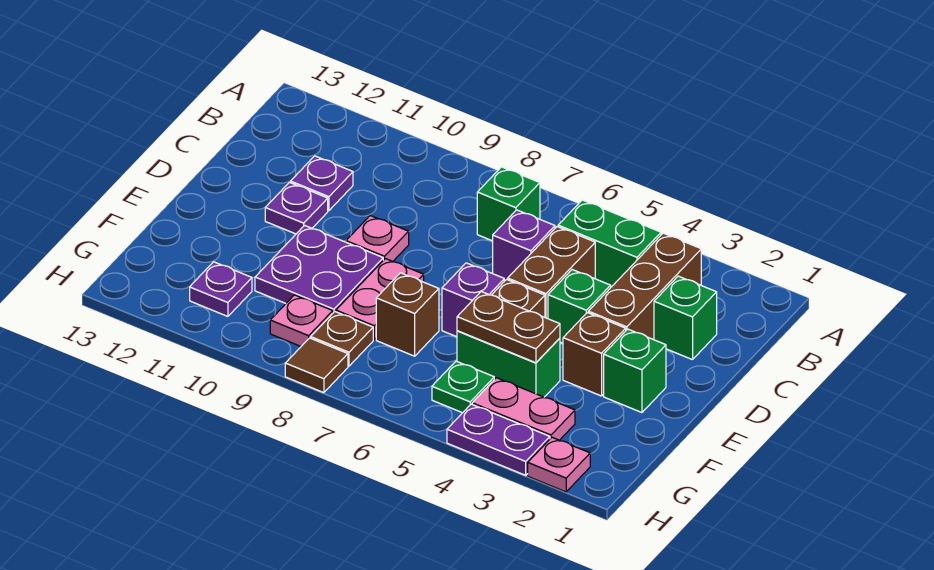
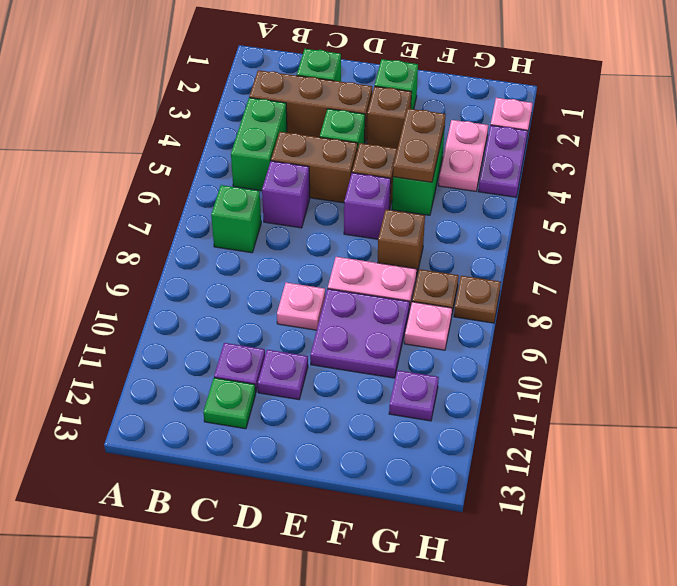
green 1x1 plate [432,361,494,413] -> green 1x1 plate moved to [203,378,256,429]
brown 1x1 tile [285,338,348,393] -> brown 1x1 plate [454,276,501,323]

